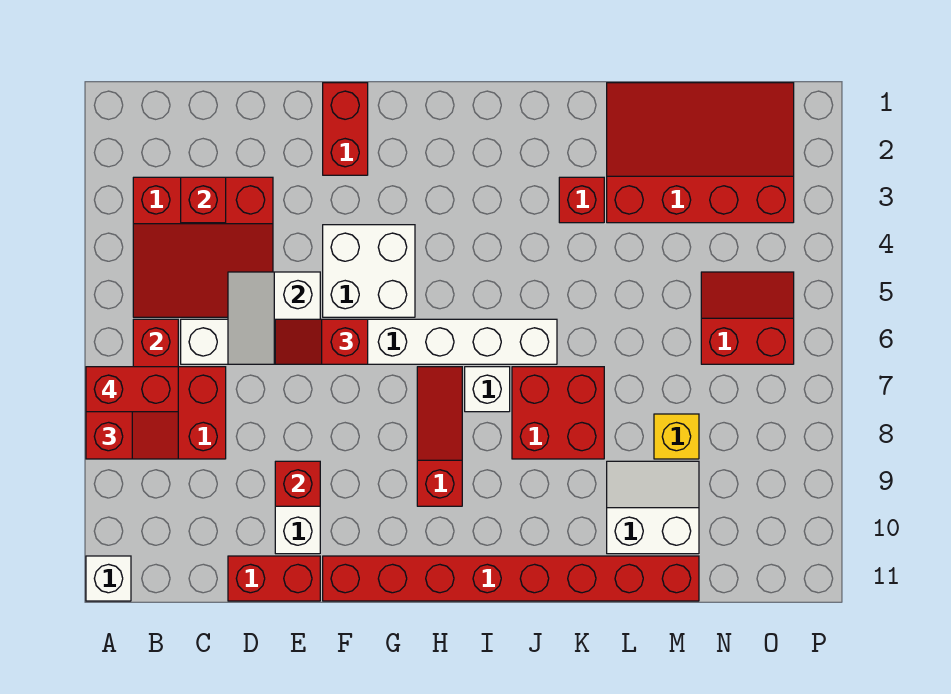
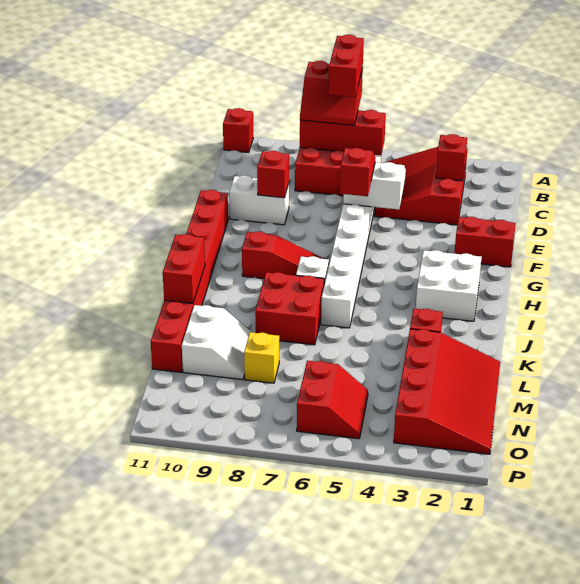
white 1x1 brick [86,556,131,601] -> red 1x1 brick [223,108,253,153]
red 1x2 brick [228,556,320,601] -> red 1x2 brick moved to [163,234,205,303]
white 2x2 brick [323,225,415,317] -> white 2x2 brick moved to [416,250,482,321]

